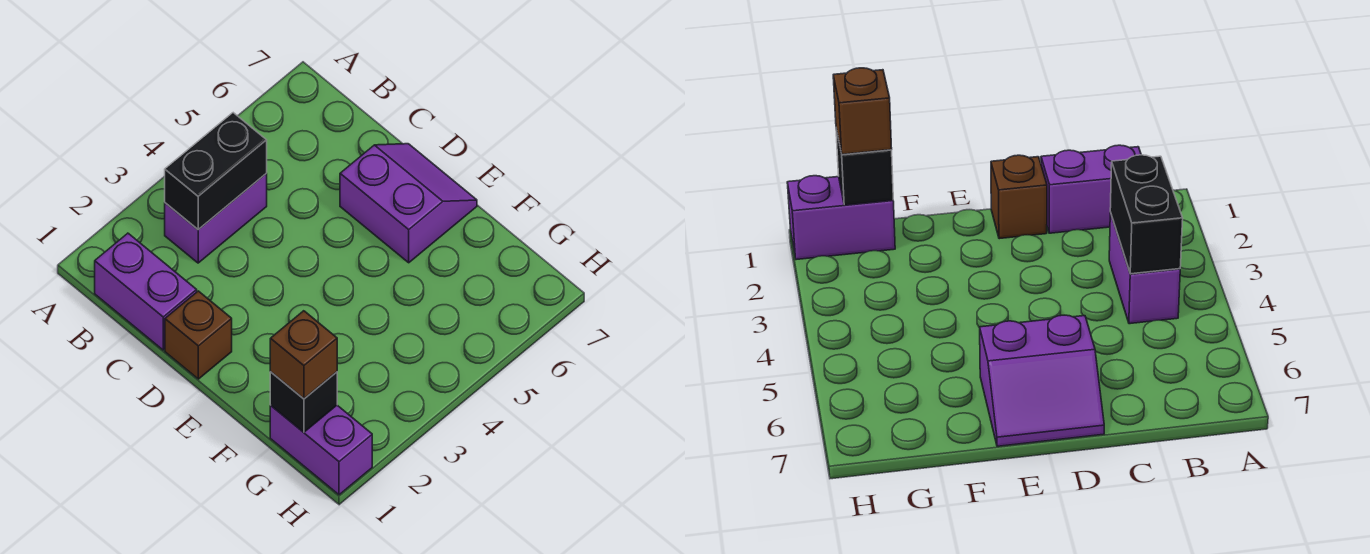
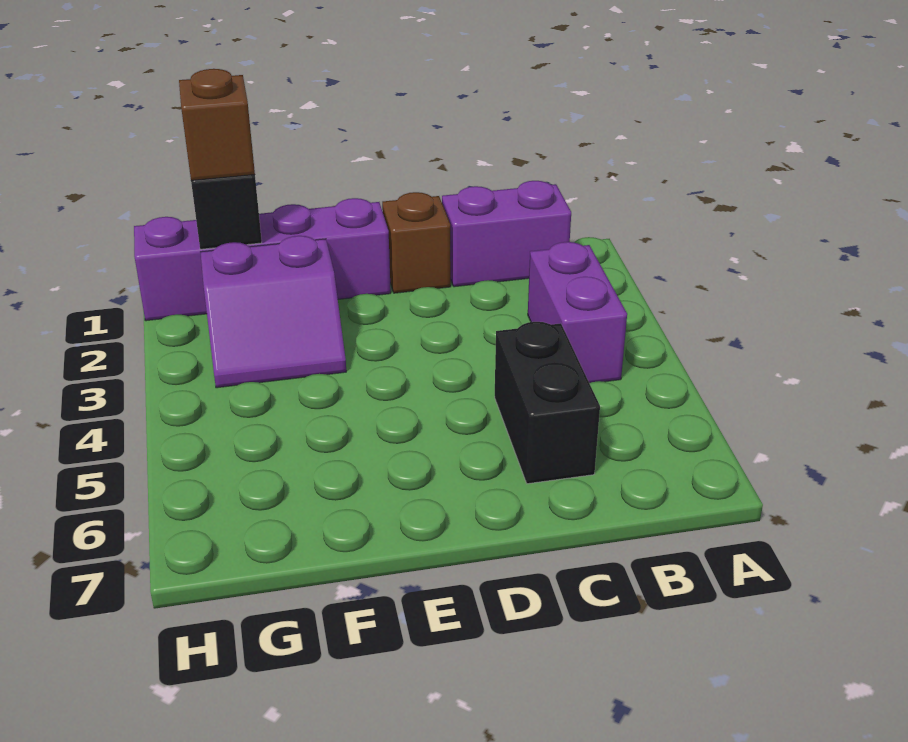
black 1x2 brick [165,113,267,230] -> black 1x2 brick moved to [495,322,600,484]
purple 2x2 slope [340,144,477,263] -> purple 2x2 slope moved to [200,236,346,388]
purple 1x2 brick [270,405,372,495] -> purple 1x4 brick [134,198,391,321]

